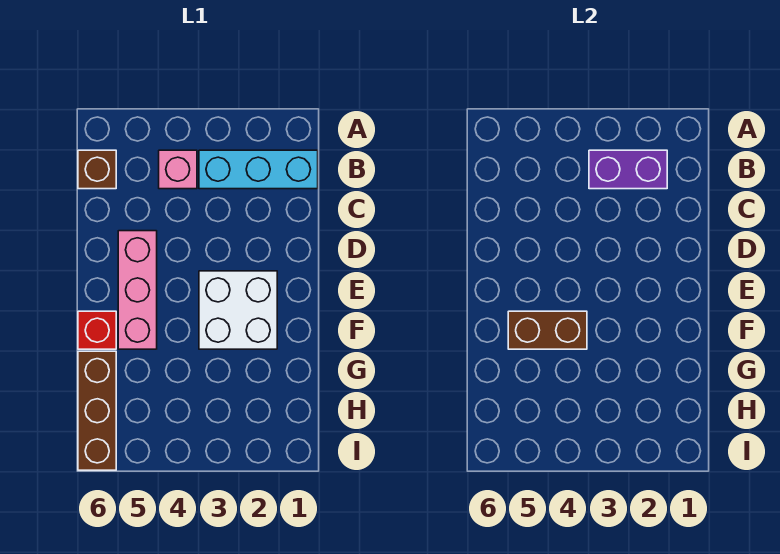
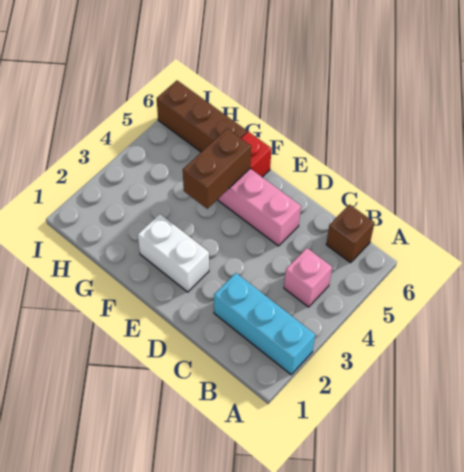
cyan 1x3 brick [199,150,318,189] -> cyan 1x3 brick turned to [214,273,315,375]
purple 1x2 brick [589,150,667,189] -> none
white 2x2 brick [199,271,277,349] -> white 1x2 brick [138,214,209,292]

